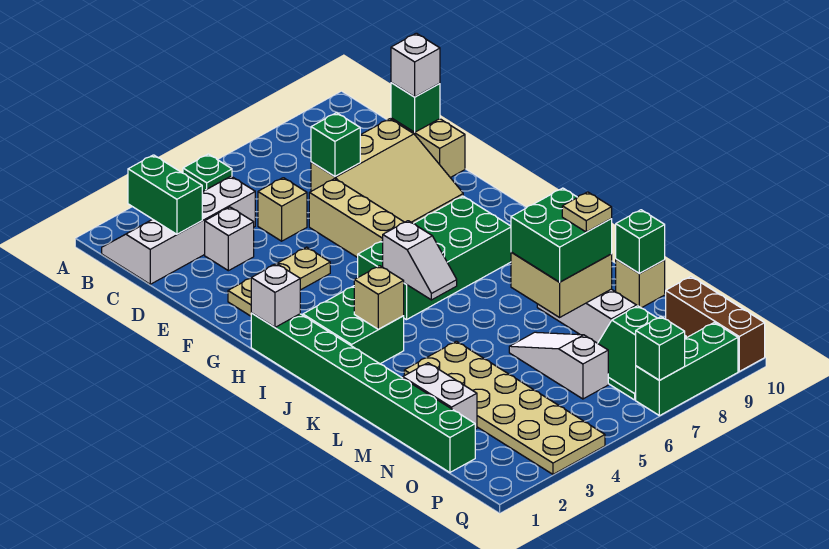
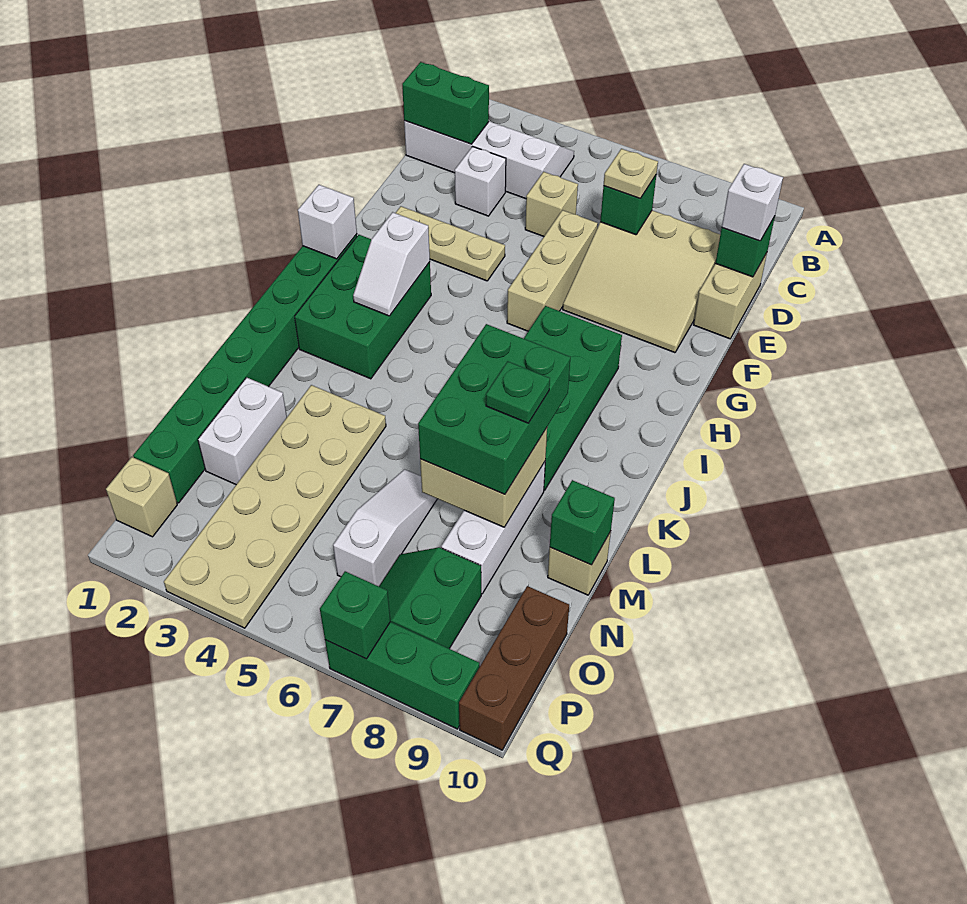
green 1x1 plate [183,154,232,192] -> green 1x1 plate moved to [486,361,550,423]
green 1x2 brick [128,155,202,234] -> green 1x2 brick turned to [402,62,489,144]
green 2x4 brick [358,196,511,320] -> green 2x4 brick turned to [524,306,622,490]
green 2x2 brick [303,286,404,364] -> green 2x3 brick [295,235,431,379]
white 1x2 slope [383,221,457,300] -> white 1x2 slope moved to [353,212,430,316]
tan 1x1 brick [354,266,404,329] -> tan 1x1 brick moved to [106,457,177,537]
green 2x2 brick [511,188,612,282] -> green 2x3 brick [418,324,570,494]
tan 1x1 plate [562,192,612,232] -> tan 1x1 plate moved to [604,149,658,198]

